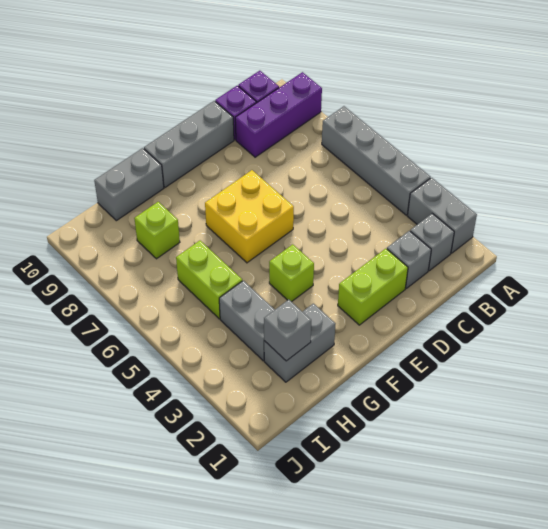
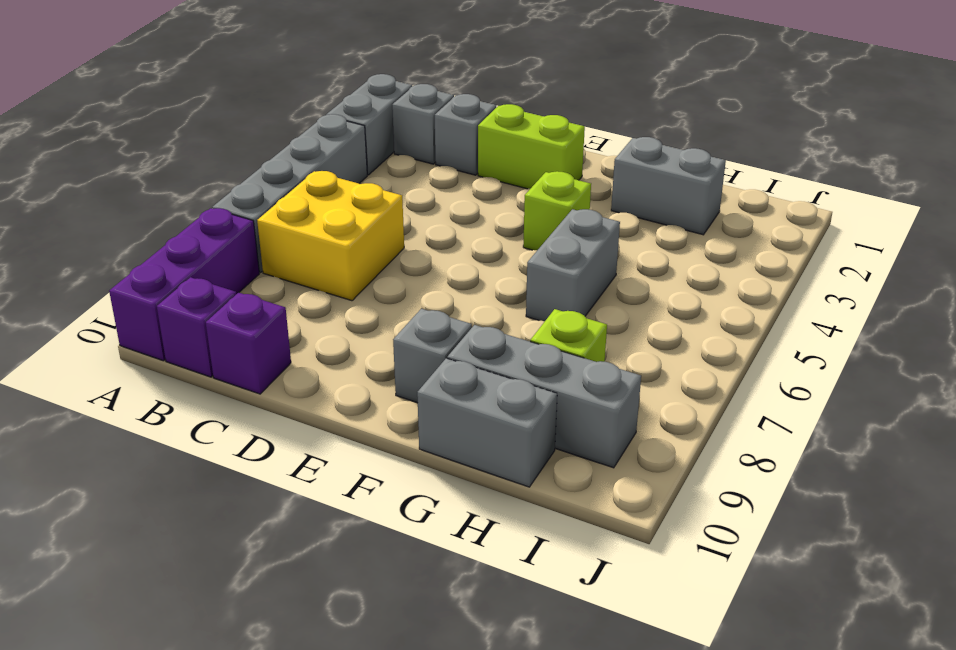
purple 1x3 brick [235,72,322,157] -> purple 1x3 brick turned to [109,208,259,361]
grey 1x3 brick [144,101,234,187] -> grey 1x3 brick moved to [447,325,641,468]
yellow 2x2 brick [205,170,294,263] -> yellow 2x2 brick moved to [257,171,404,301]
grey 1x1 brick [264,300,311,361] -> grey 1x1 brick moved to [393,309,472,403]
grey 1x2 brick [219,281,275,361] -> grey 1x2 brick moved to [526,209,620,321]
lime 1x2 brick [176,241,242,319] -> none

